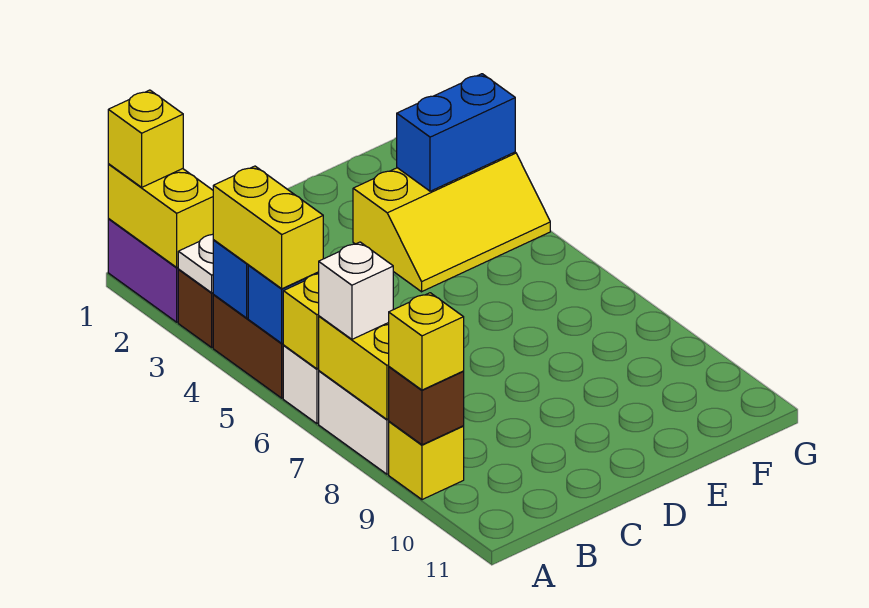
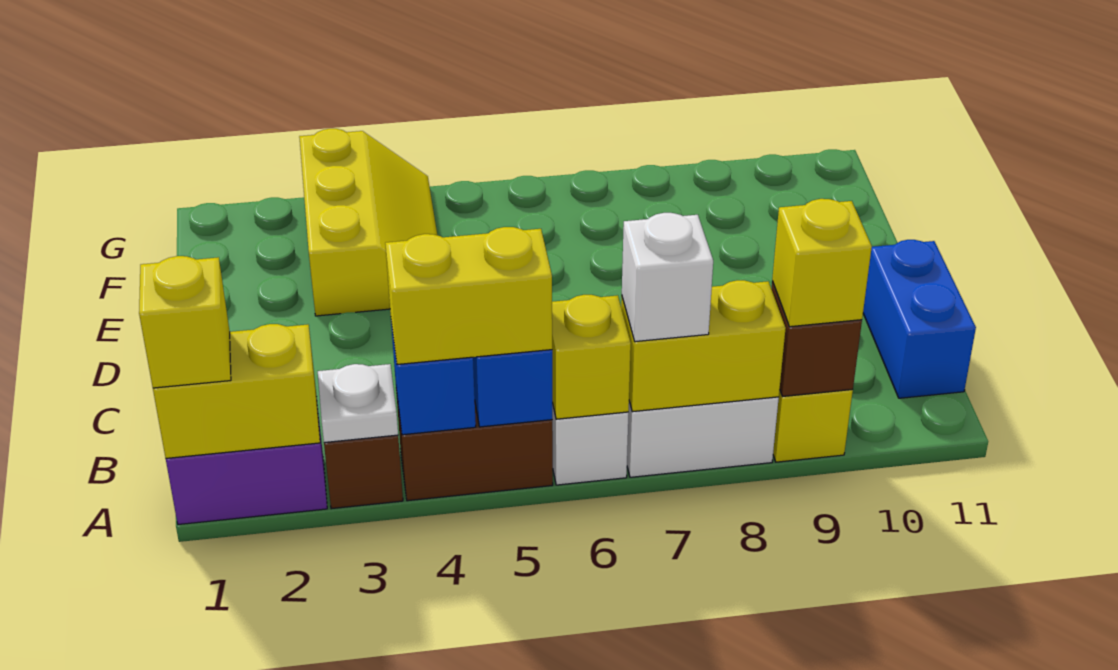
blue 1x2 brick [397,74,515,191] -> blue 1x2 brick moved to [863,240,976,398]

